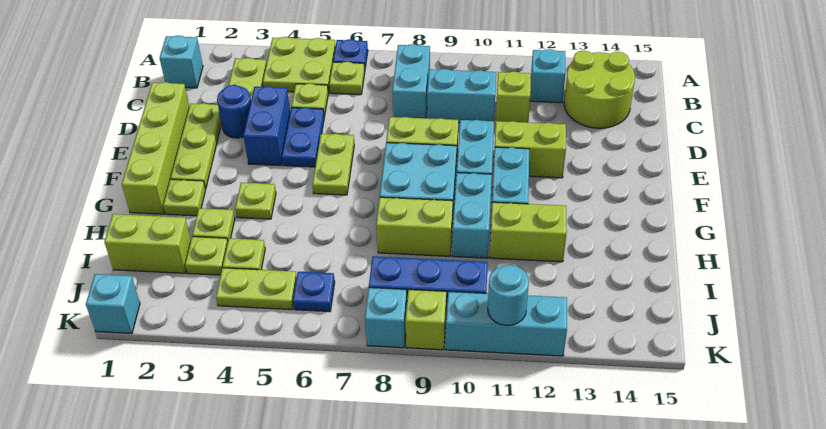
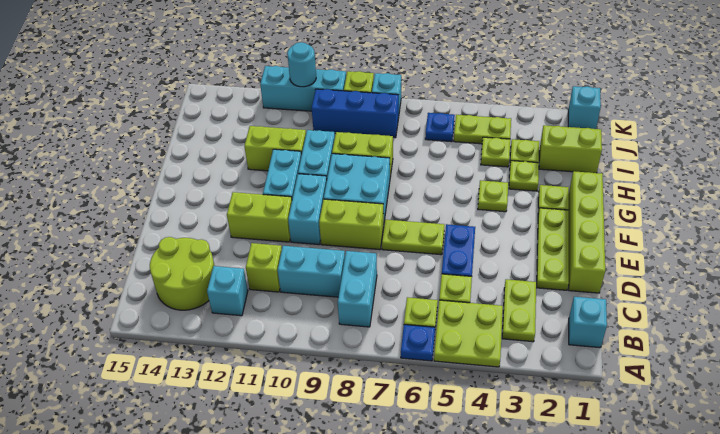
blue 1x1 round brick [217,85,251,138] -> none
blue 1x2 brick [243,86,290,166] -> none
lime 1x2 plate [312,134,354,195] -> lime 1x2 plate turned to [382,220,444,255]

